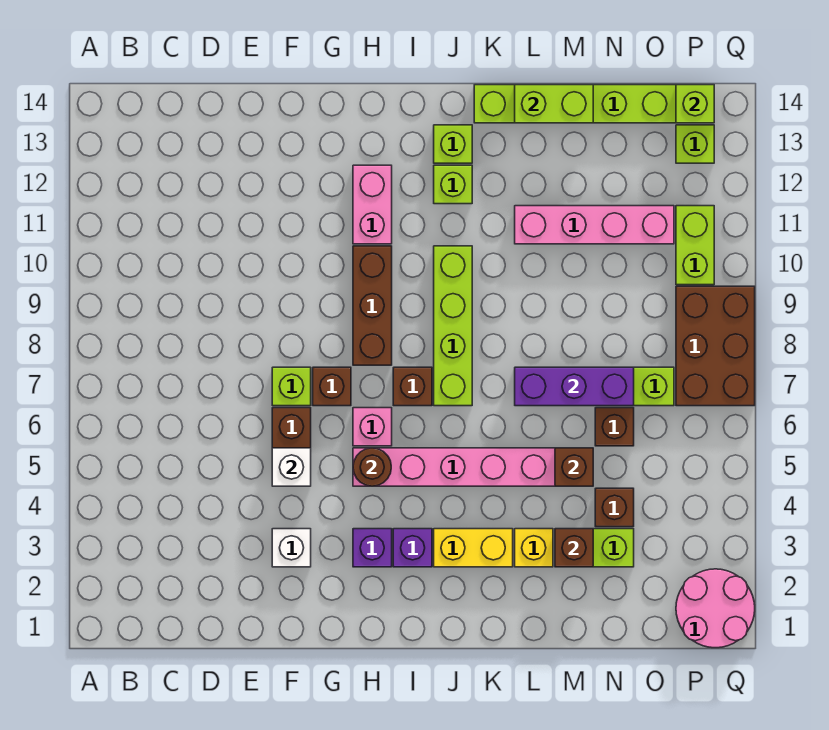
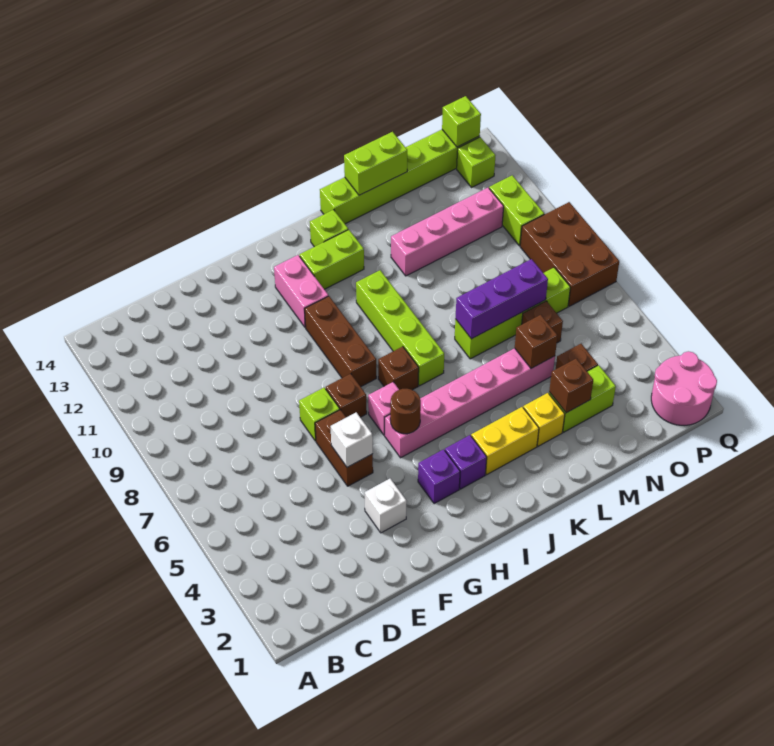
lime 1x1 brick [434,165,472,204] -> lime 1x2 brick [300,230,364,289]

